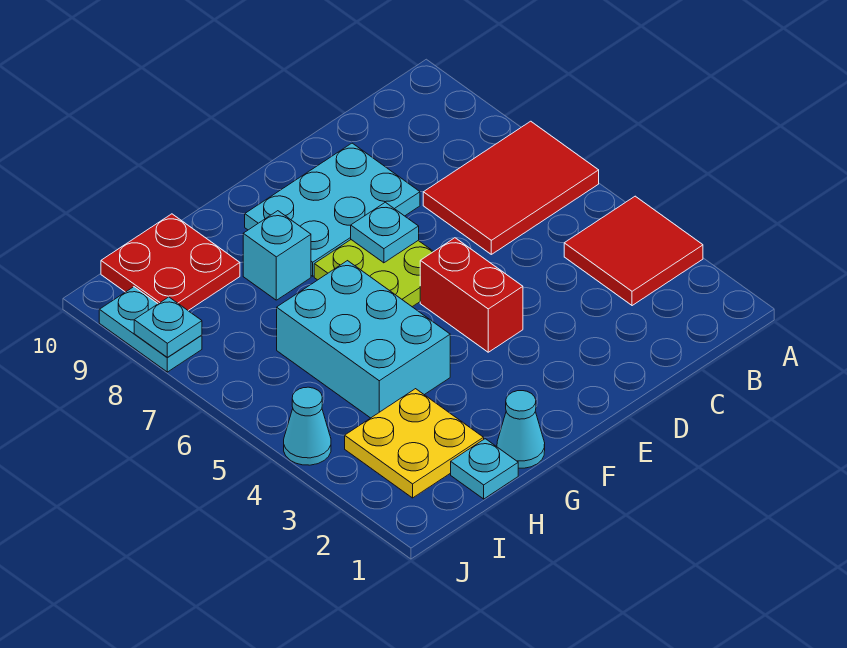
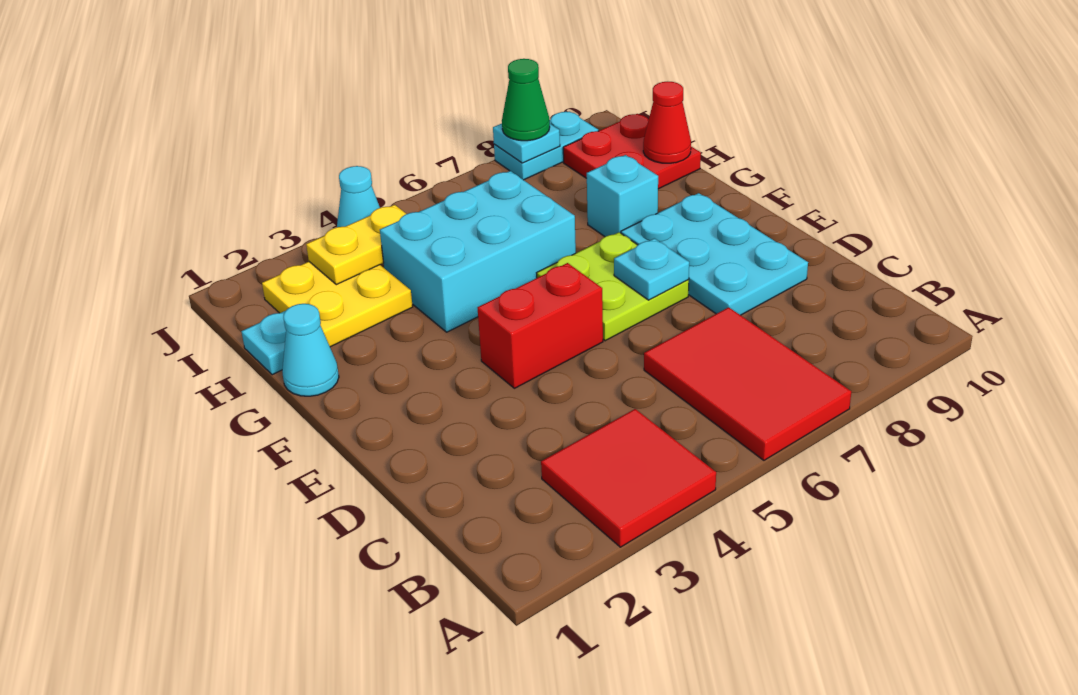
none -> red 1x1 cone [643,82,691,163]
none -> yellow 1x2 plate [306,205,406,285]
none -> green 1x1 cone [502,59,550,141]

